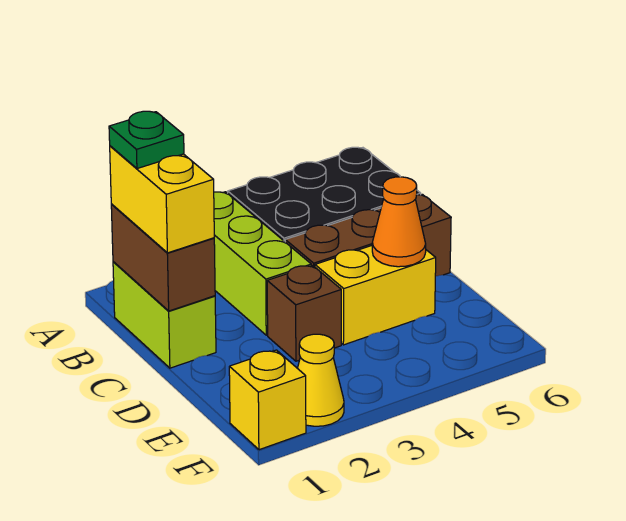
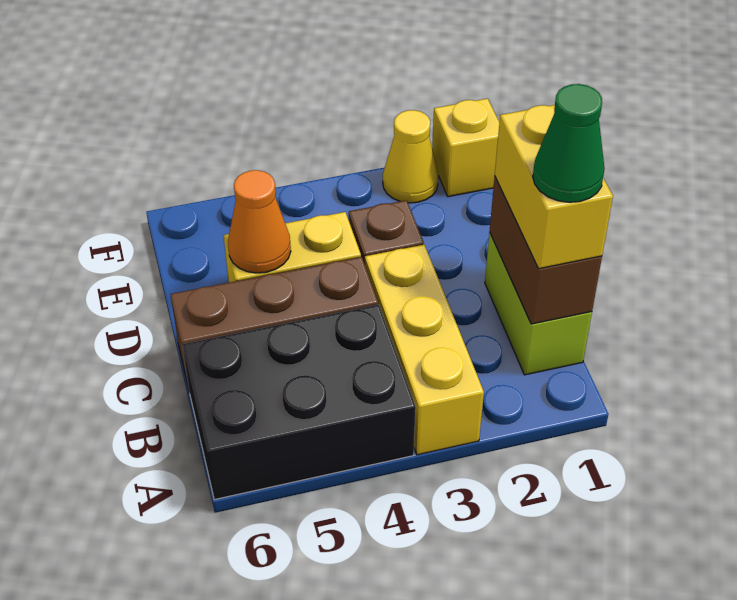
lime 1x3 brick [214,192,311,335] -> yellow 1x3 brick [365,245,484,455]
green 1x1 plate [109,111,184,169] -> green 1x1 cone [533,84,605,202]

